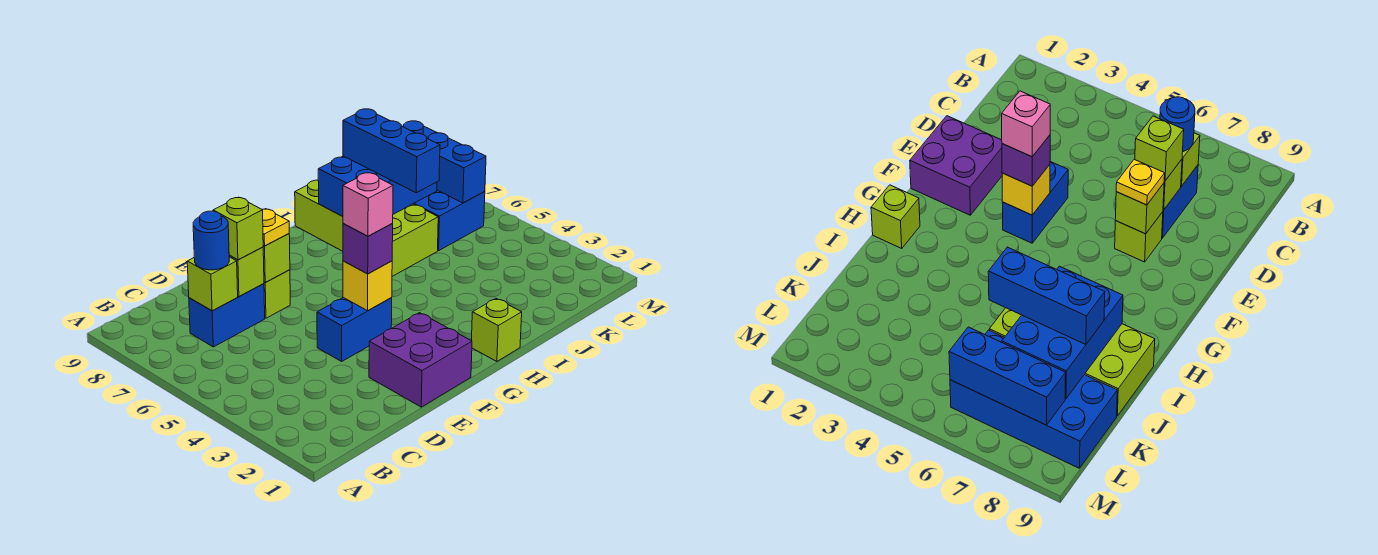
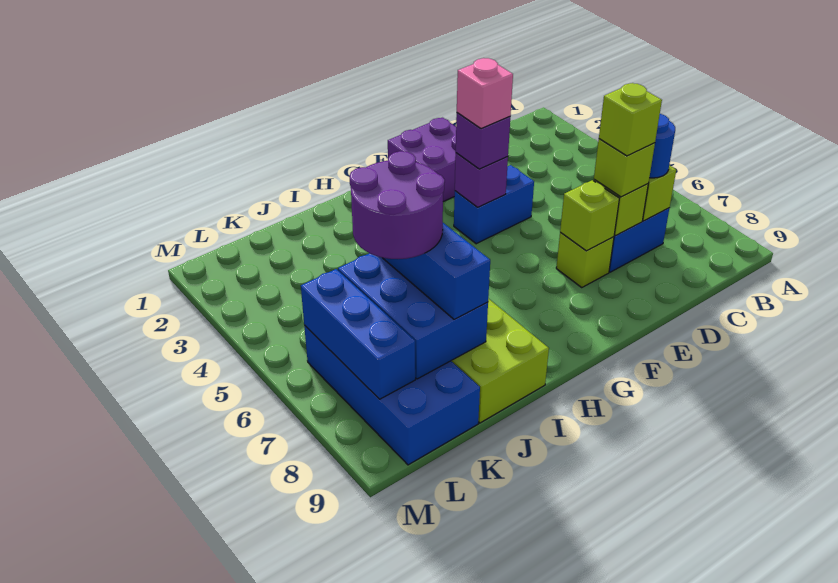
yellow 1x1 plate [262,209,289,246] -> none
yellow 1x1 brick [343,261,392,311] -> purple 1x1 brick [455,153,508,207]
lime 1x1 brick [471,298,522,361] -> lime 1x1 brick moved to [599,83,662,156]
blue 2x3 brick [318,156,437,216] -> blue 2x3 brick turned to [338,253,488,379]
none -> purple 2x2 round brick [349,151,445,259]

